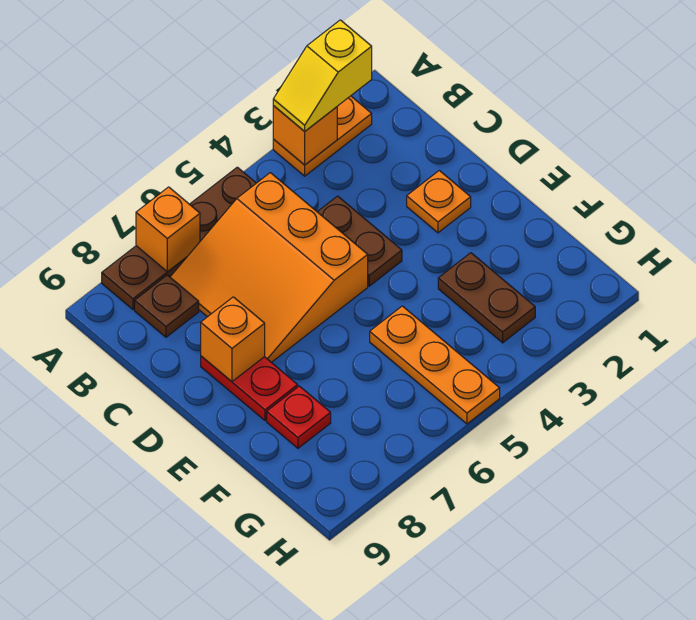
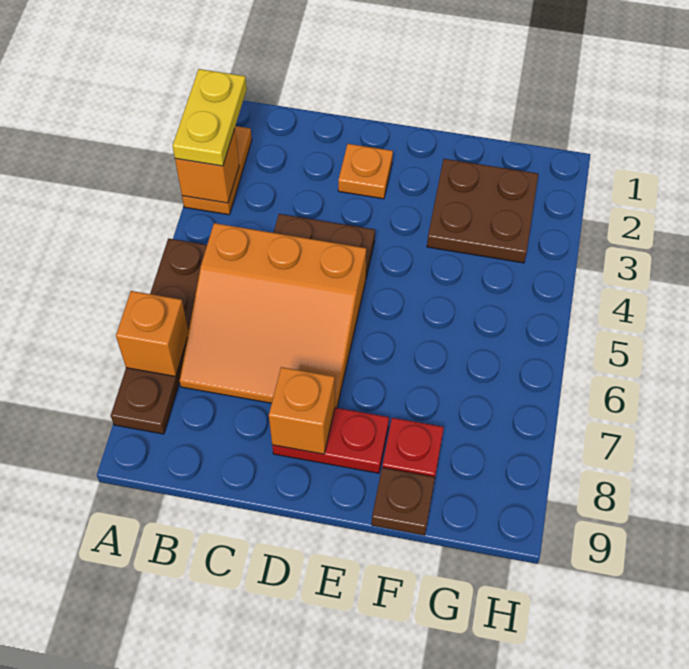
yellow 1x2 slope [273,20,372,131] -> yellow 1x2 plate [173,69,247,166]
brown 1x1 plate [135,275,199,337] -> brown 1x1 plate moved to [372,468,435,535]
brown 1x2 plate [438,253,535,343] -> brown 2x2 plate [427,159,538,263]
orange 1x3 plate [370,306,500,424] -> none

